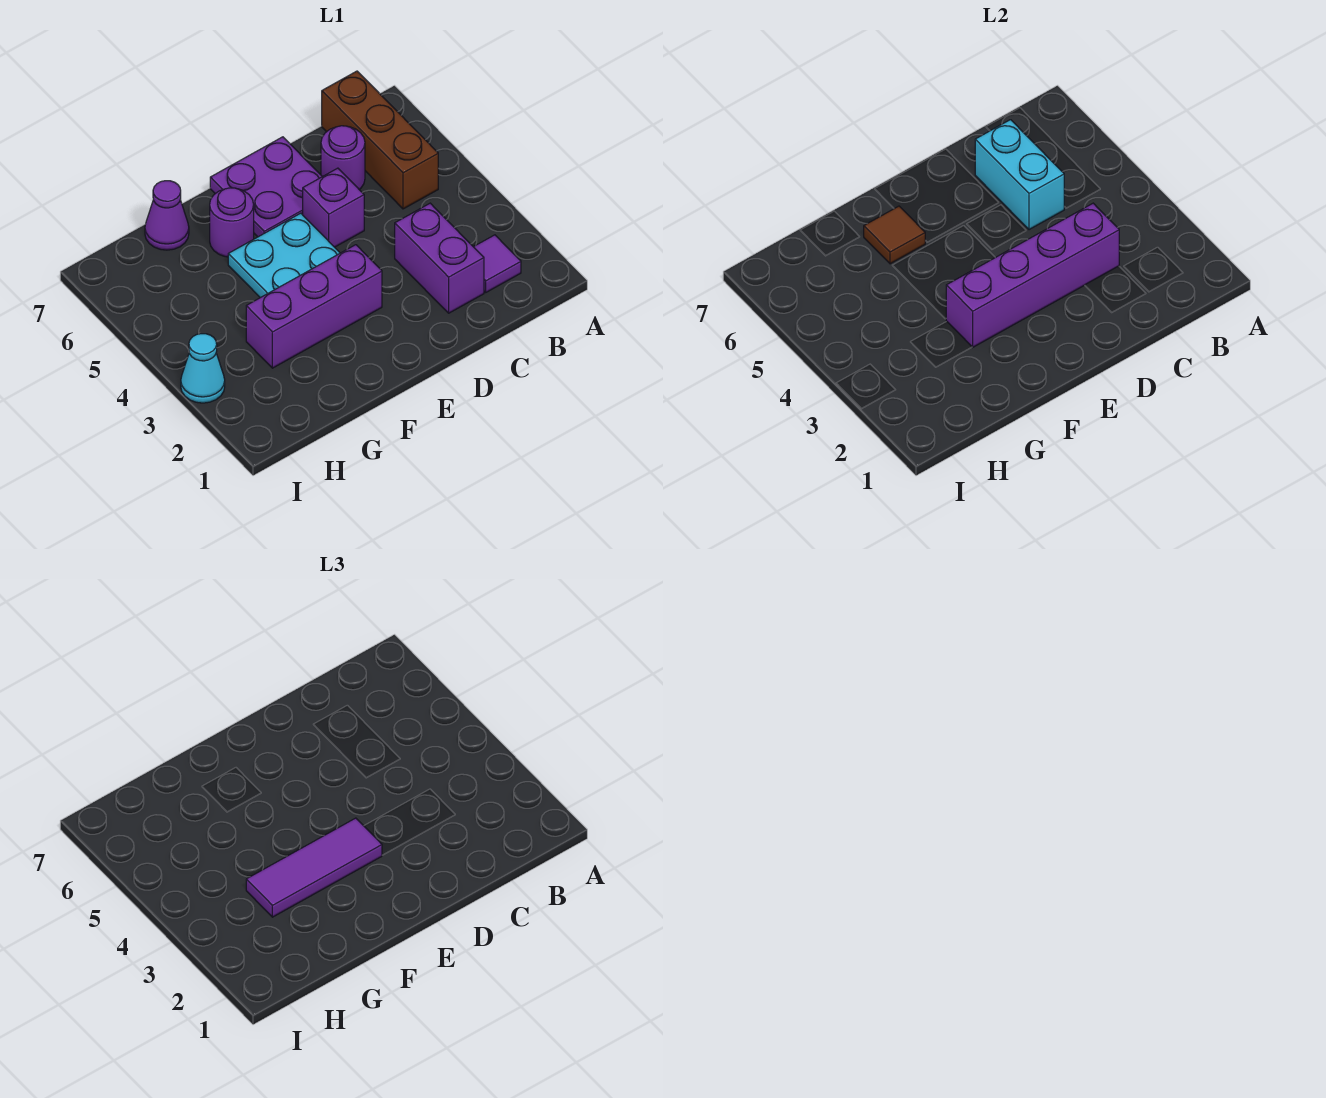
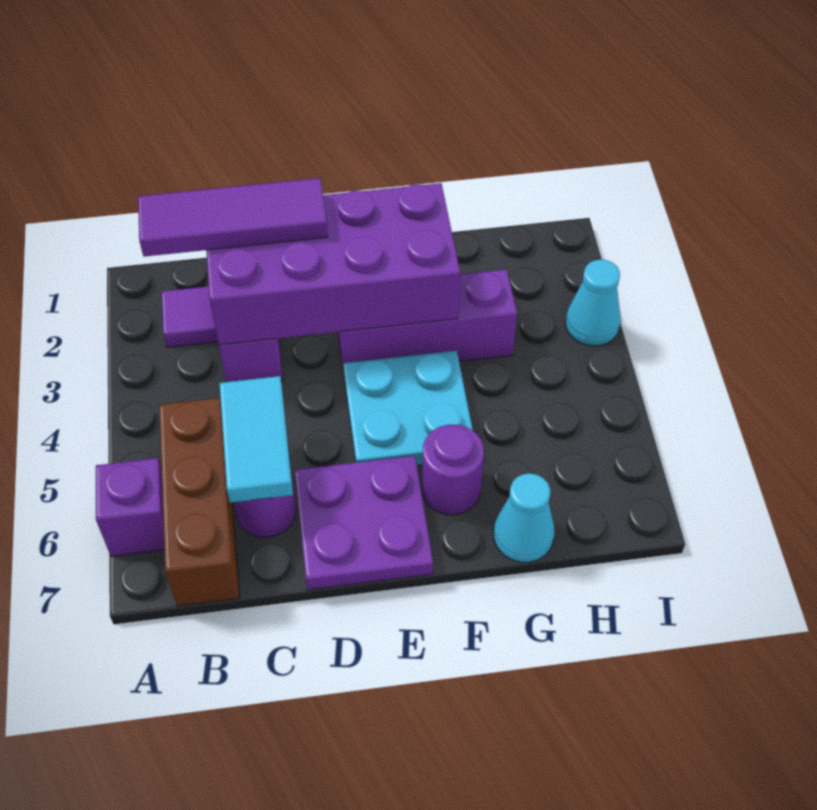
purple 1x4 brick [946,203,1119,347] -> purple 2x4 brick [206,183,460,345]
cyan 1x2 brick [975,120,1064,230] -> cyan 1x2 tile [220,376,293,503]
purple 1x1 brick [303,168,364,247] -> purple 1x1 brick moved to [96,458,164,556]
purple 1x3 tile [246,818,382,917] -> purple 1x3 tile moved to [138,178,328,257]
brown 1x1 tile [864,206,925,264] -> none
purple 1x1 cone [145,181,189,250] -> cyan 1x1 cone [494,473,555,562]

